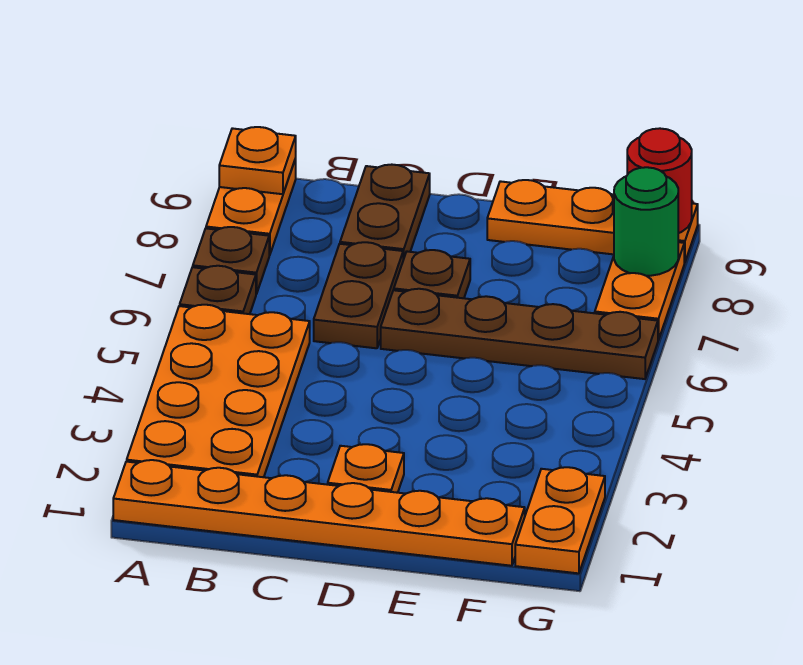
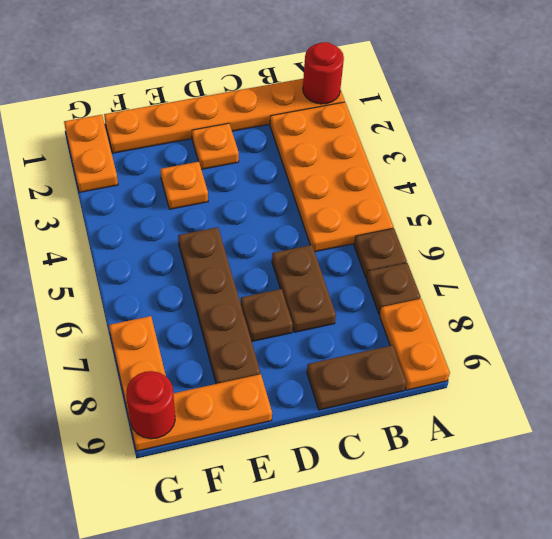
none -> red 1x1 round brick [303,42,344,104]
orange 1x1 plate [219,127,296,194] -> orange 1x1 plate moved to [160,162,208,209]
brown 1x2 plate [340,165,430,260] -> brown 1x2 plate turned to [307,345,406,410]
brown 1x4 plate [381,289,658,379] -> brown 1x4 plate turned to [178,227,260,384]
green 1x1 round brick [614,167,678,276] -> none

